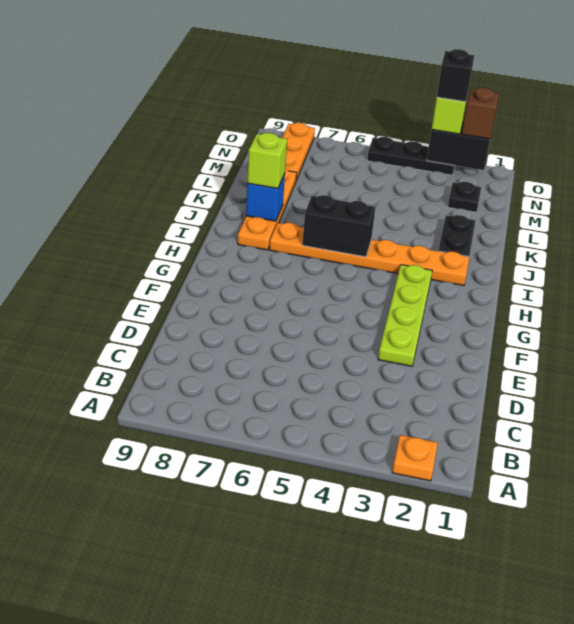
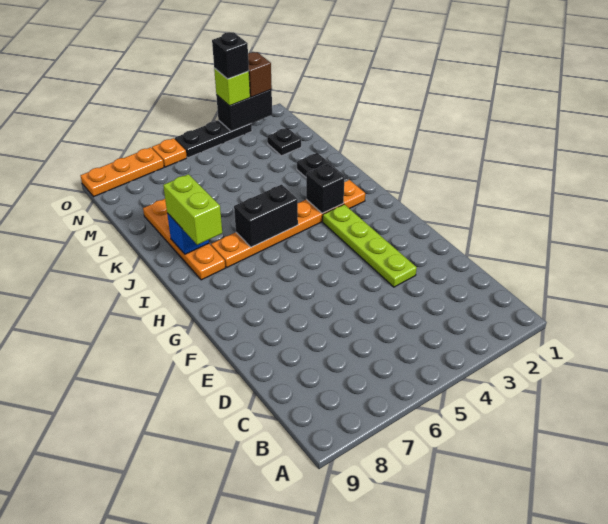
orange 1x1 plate [392,435,438,481] -> orange 1x1 plate moved to [152,138,187,167]
none -> black 1x1 brick [306,164,345,213]
lime 1x1 brick [247,133,287,189] -> lime 1x2 brick [163,174,222,245]
orange 1x3 plate [282,123,315,180] -> orange 1x3 plate turned to [80,147,164,197]

